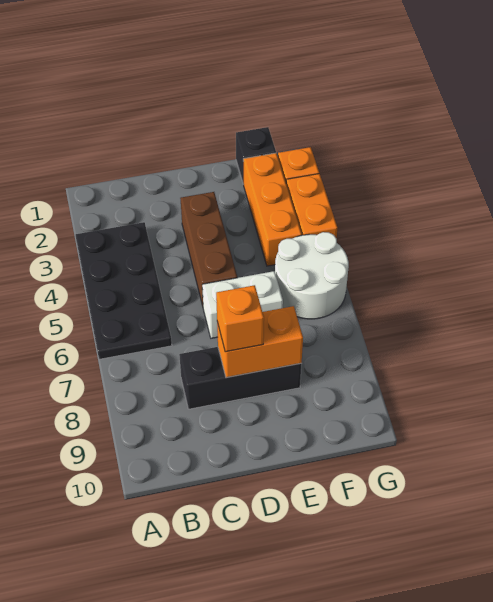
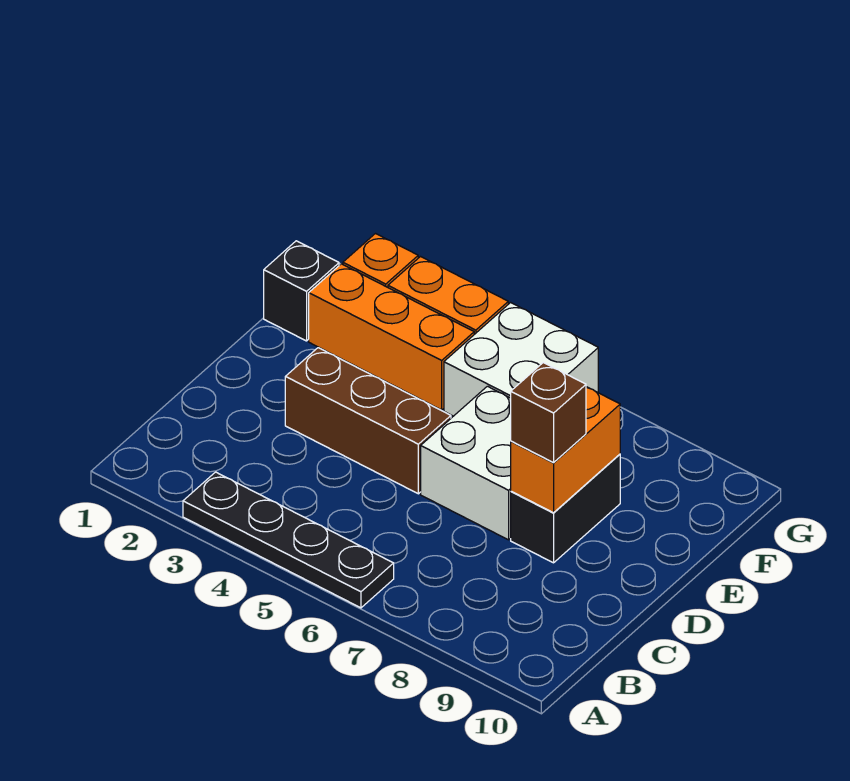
black 2x4 plate [76,222,172,359] -> black 1x4 plate [183,472,394,608]
black 1x3 brick [179,347,301,409] -> black 1x2 brick [511,454,620,563]
white 1x2 brick [202,271,283,338] -> white 2x2 brick [421,386,511,540]
orange 1x1 brick [216,285,264,352] -> brown 1x1 brick [511,363,586,463]
white 2x2 round brick [275,232,349,319] -> white 2x2 brick [444,303,598,416]

